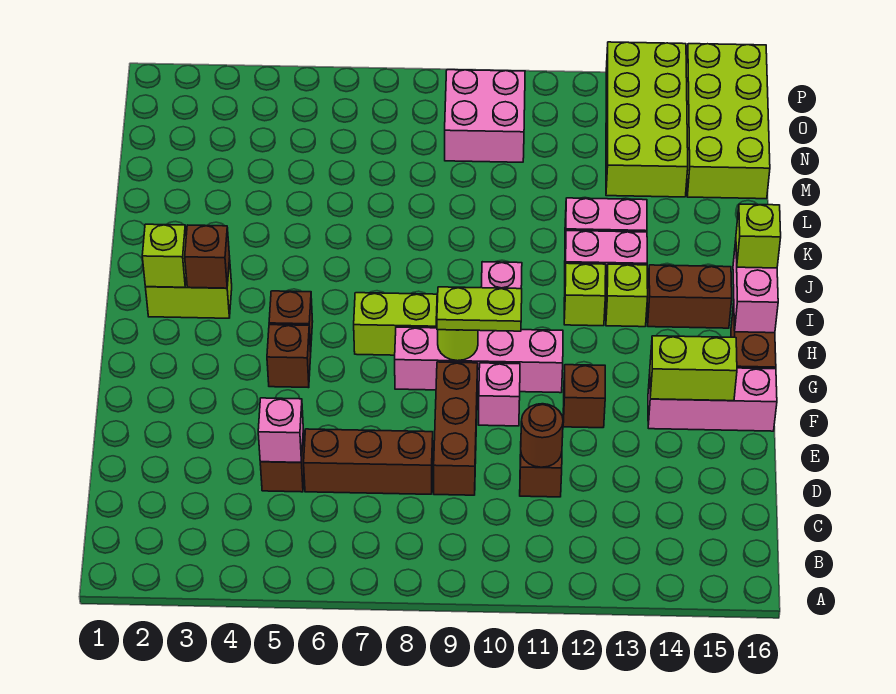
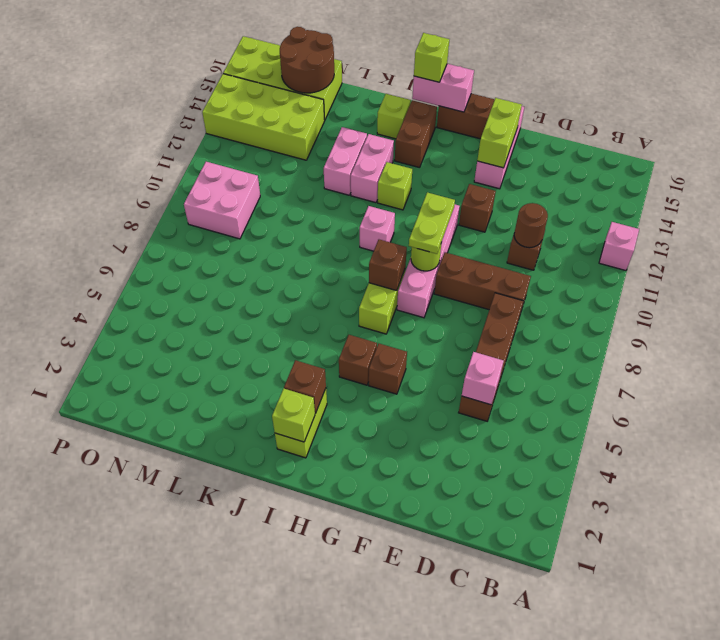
pink 1x1 brick [478,363,520,426] -> pink 1x1 brick moved to [599,222,639,271]
none -> brown 1x1 brick [369,240,407,291]
lime 1x1 brick [606,264,648,327] -> lime 1x1 brick moved to [377,94,411,139]
none -> brown 2x2 round brick [280,27,334,93]

